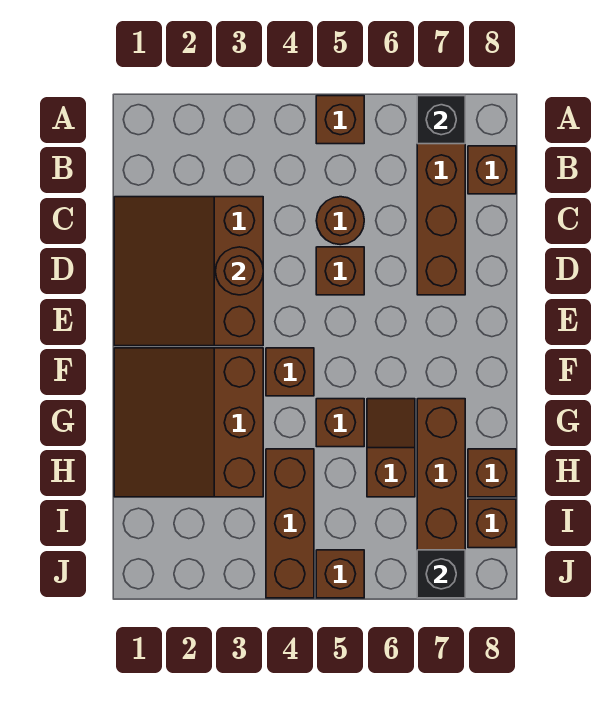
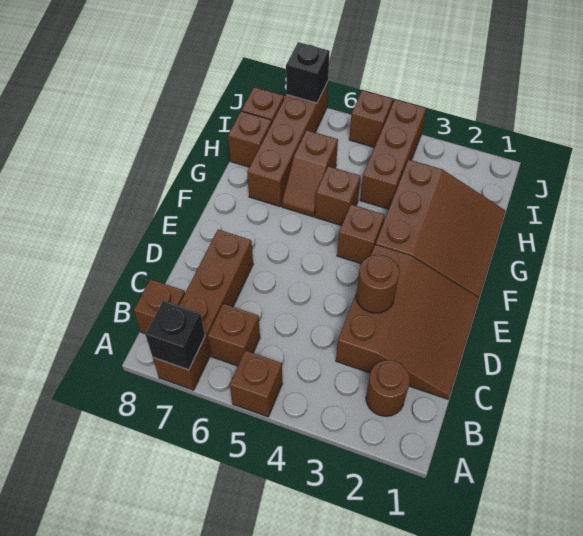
brown 1x1 round brick [316,197,364,245] -> brown 1x1 round brick moved to [366,360,410,416]
brown 1x1 brick [316,247,364,295] -> brown 1x1 brick moved to [208,304,260,366]

